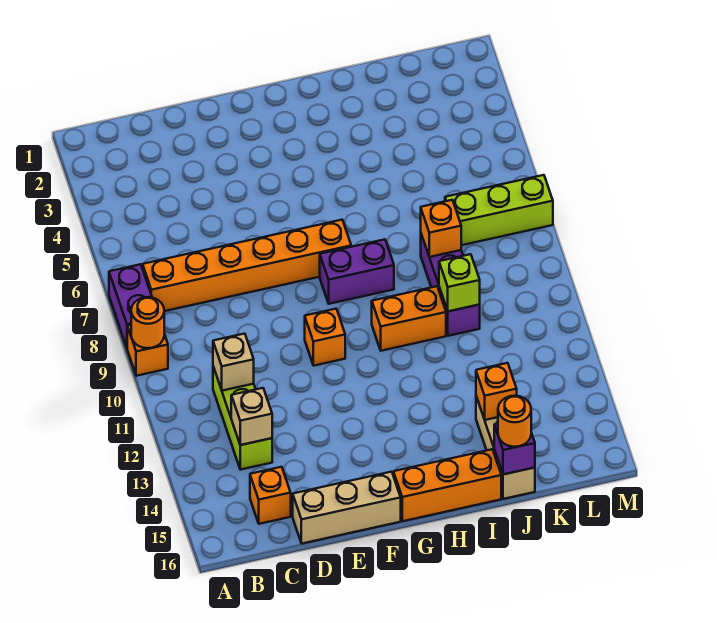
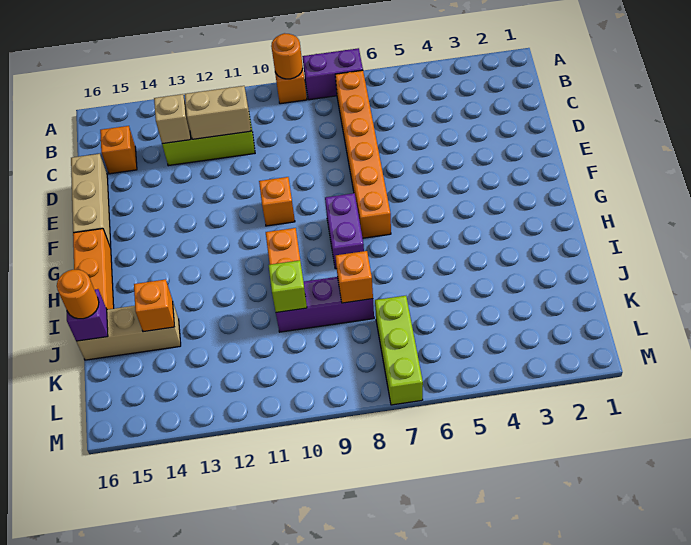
tan 1x1 brick [213,334,254,391] -> tan 1x2 brick [185,86,251,139]

